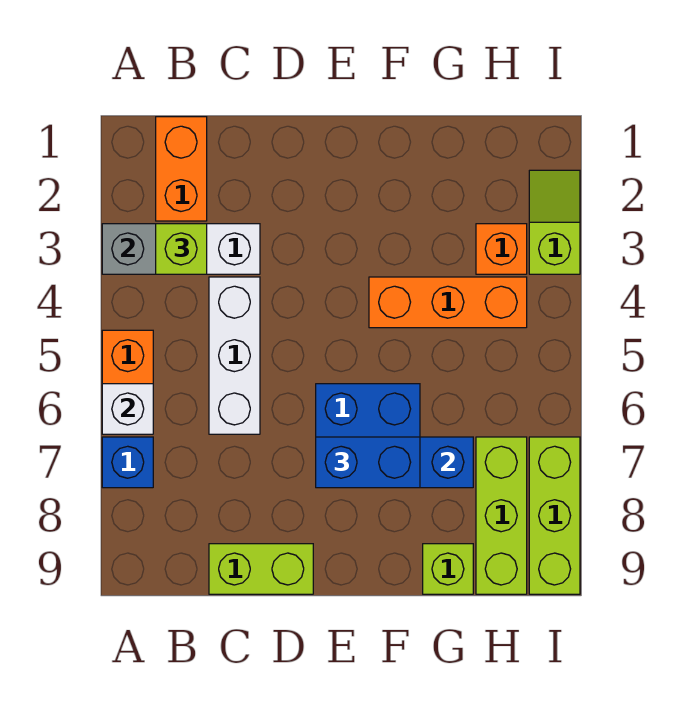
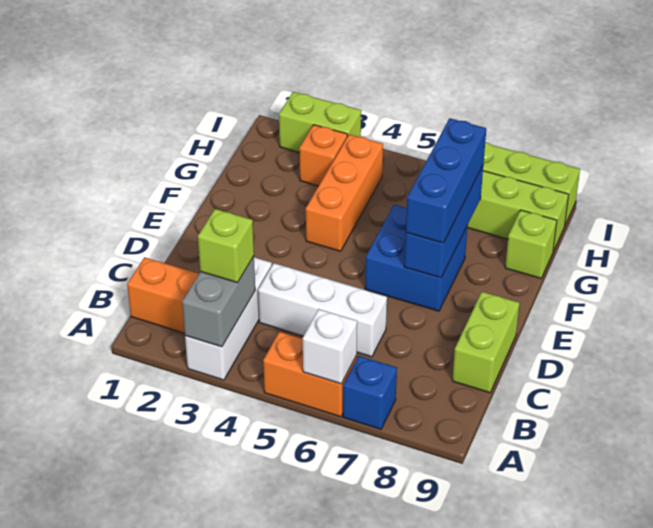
blue 1x2 brick [316,437,420,488] -> blue 1x3 brick [406,118,486,243]
lime 1x2 slope [529,170,580,274] -> lime 1x2 brick [279,92,361,153]

